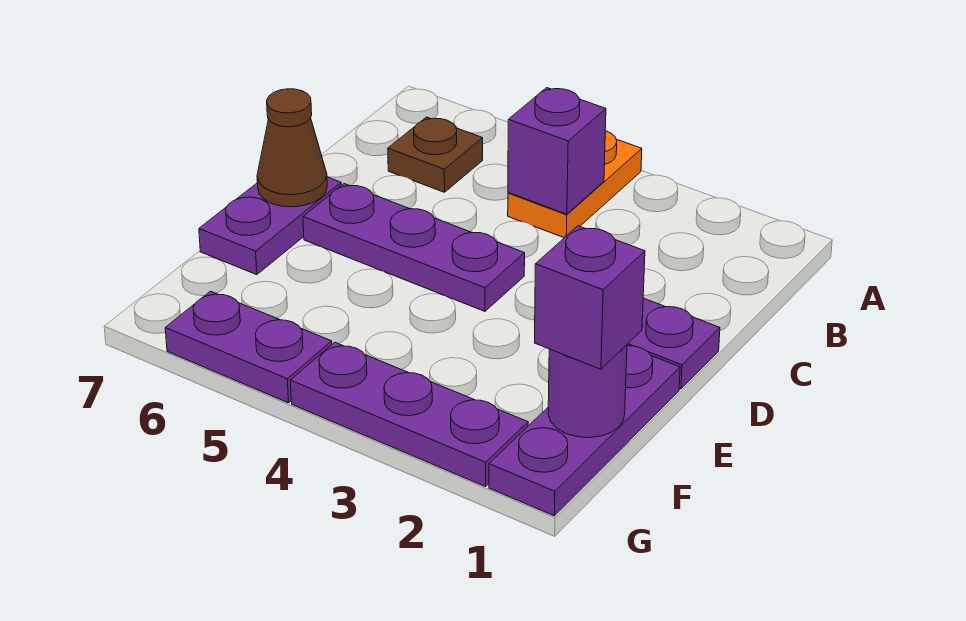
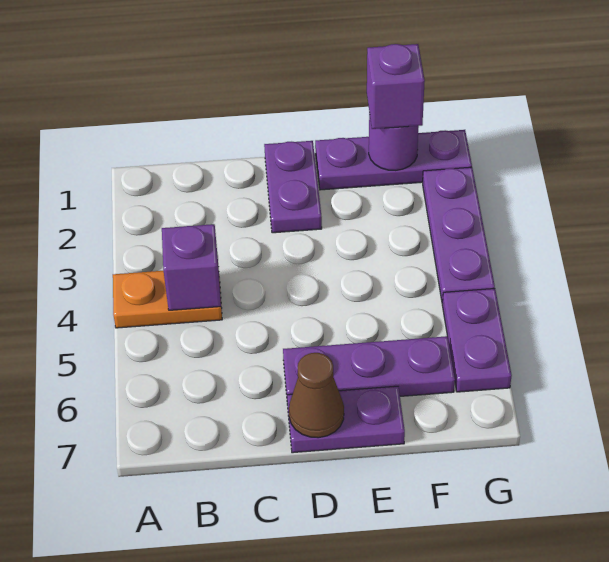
brown 1x1 plate [388,117,483,192] -> none
purple 1x3 plate [303,184,525,311] -> purple 1x3 plate turned to [283,336,455,405]

